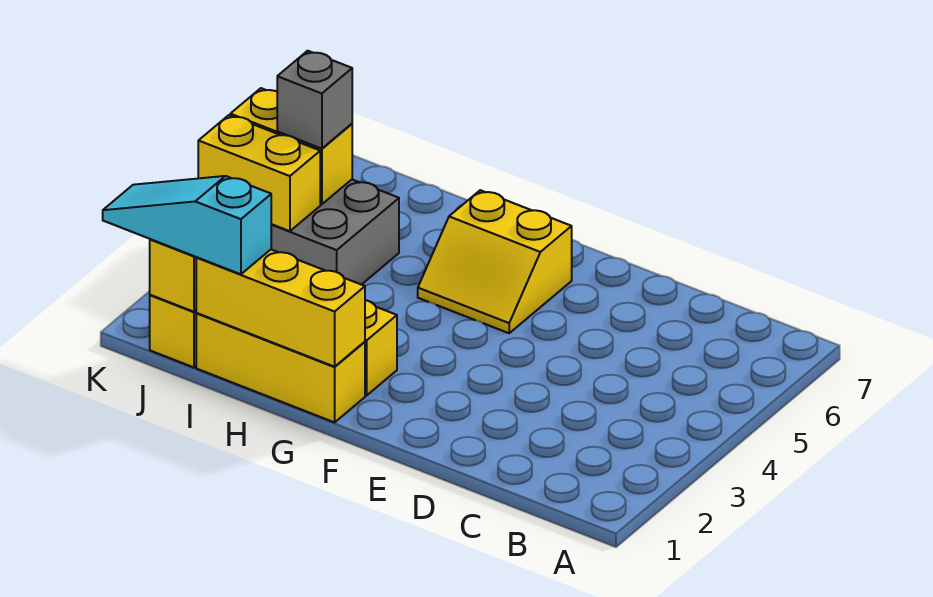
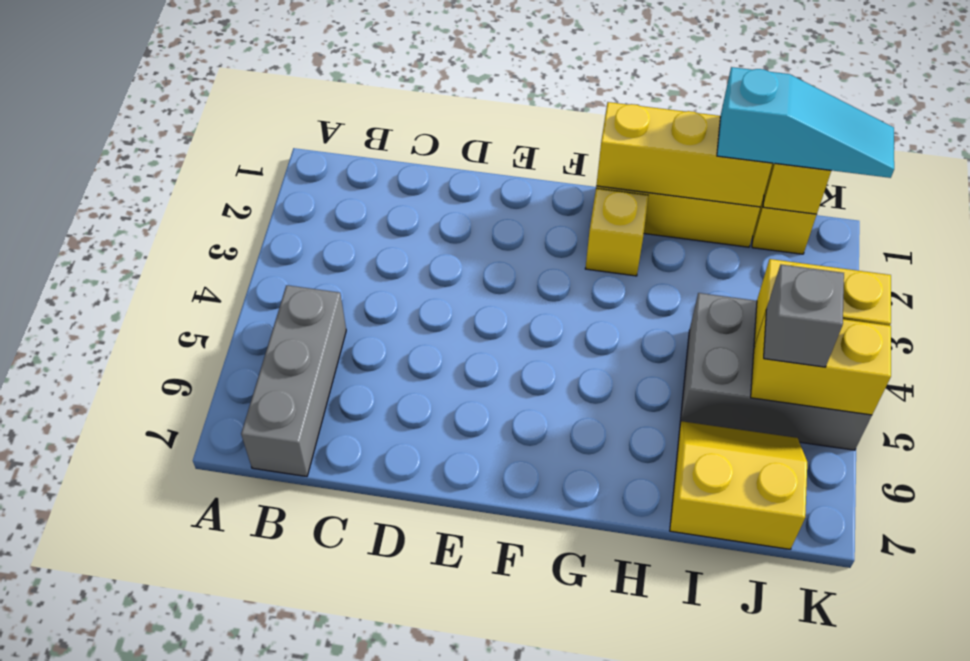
none -> grey 1x3 brick [241,285,346,476]
yellow 2x2 slope [418,190,572,333] -> yellow 2x2 slope moved to [670,421,807,549]

